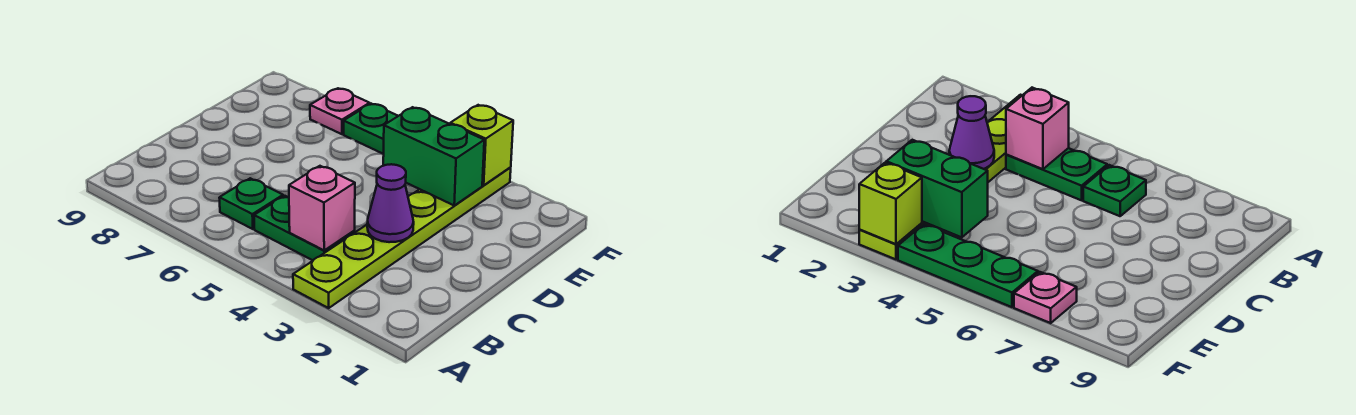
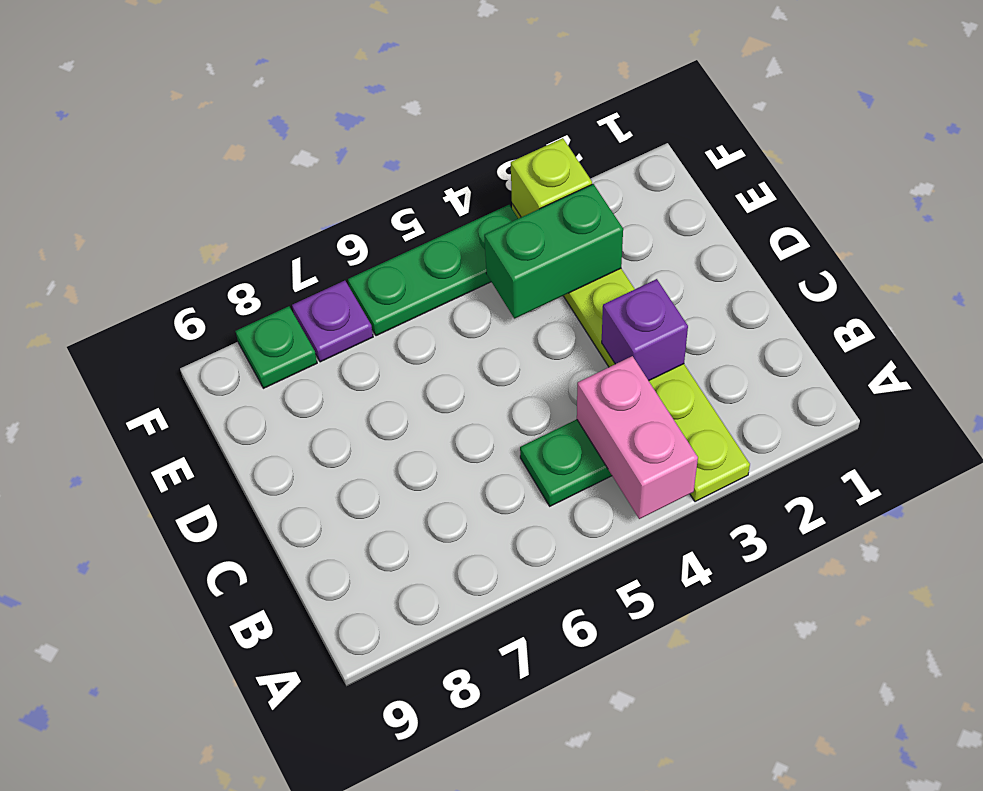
pink 1x1 brick [289,166,355,250] -> pink 1x2 brick [577,356,698,519]
green 1x1 plate [219,178,283,229] -> green 1x1 plate moved to [235,306,317,388]
purple 1x1 cone [367,164,414,242] -> purple 1x1 brick [602,279,688,381]
pink 1x1 plate [310,88,370,134] -> purple 1x1 plate [292,281,373,362]

